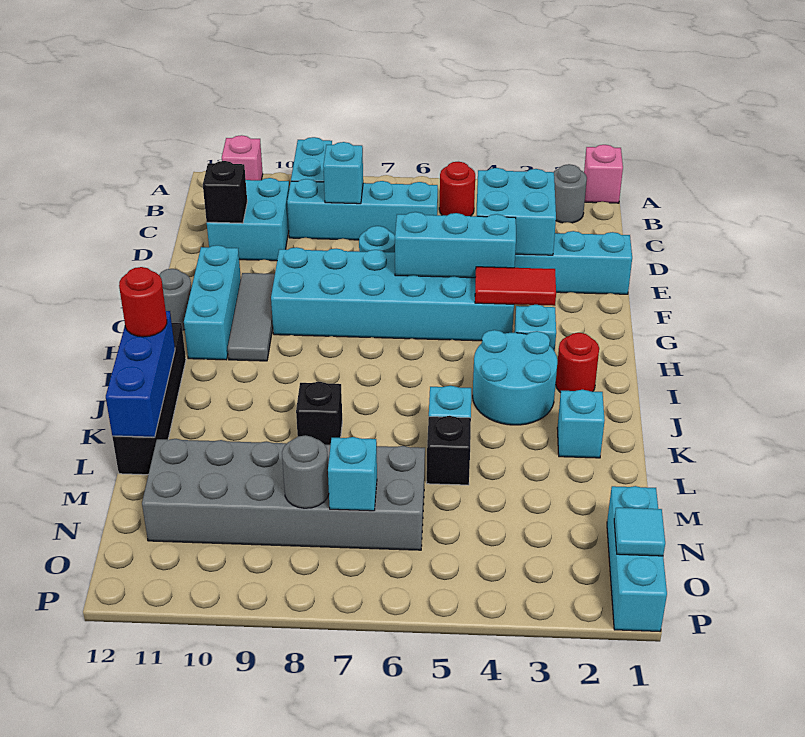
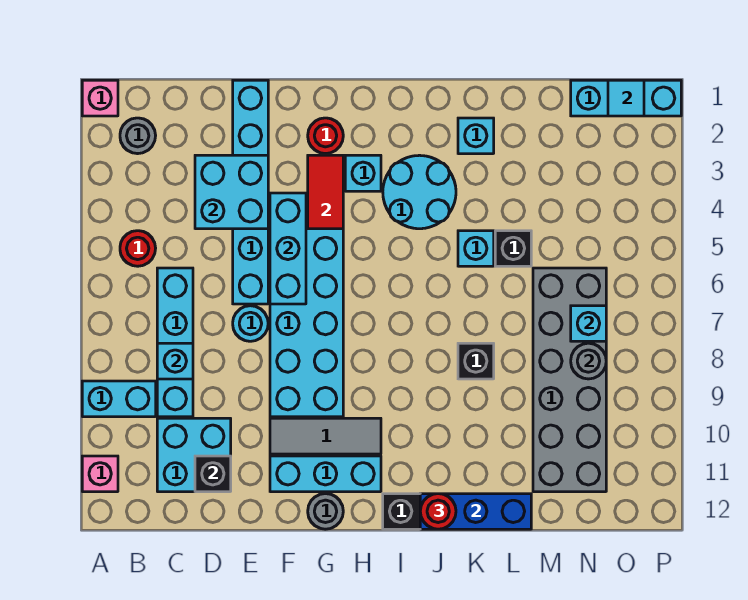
red 1x1 round brick [556,333,599,393] -> red 1x1 round brick moved to [308,118,343,154]

